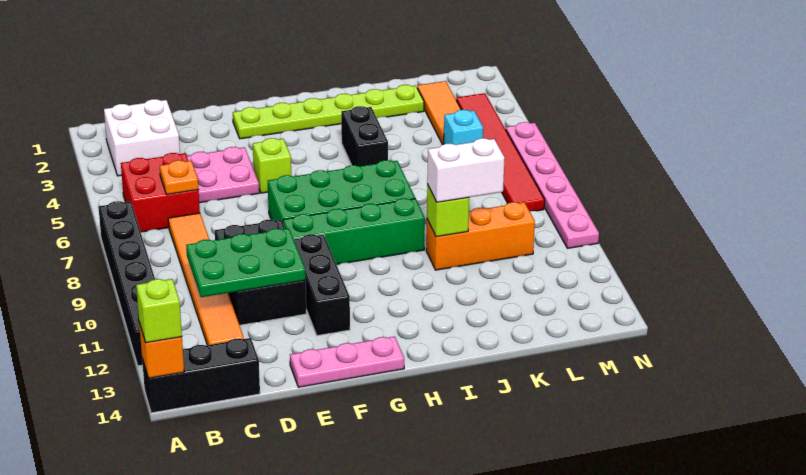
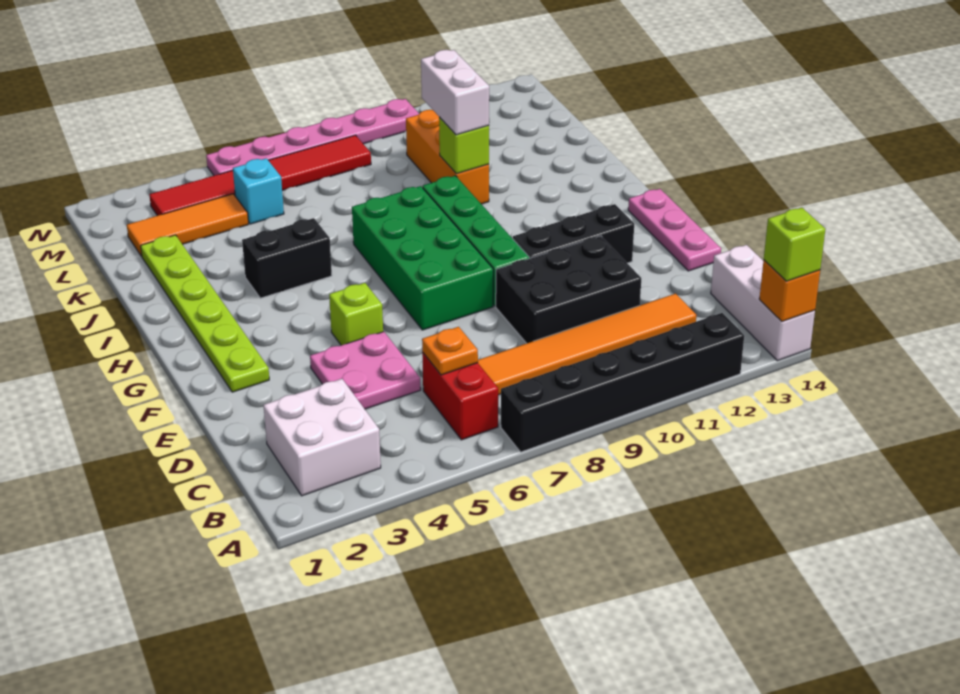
black 1x3 brick [142,338,260,413] -> white 1x3 brick [711,245,815,361]
red 2x2 brick [121,153,200,232] -> red 1x2 brick [422,352,498,440]
green 2x3 plate [186,229,306,297] -> none

